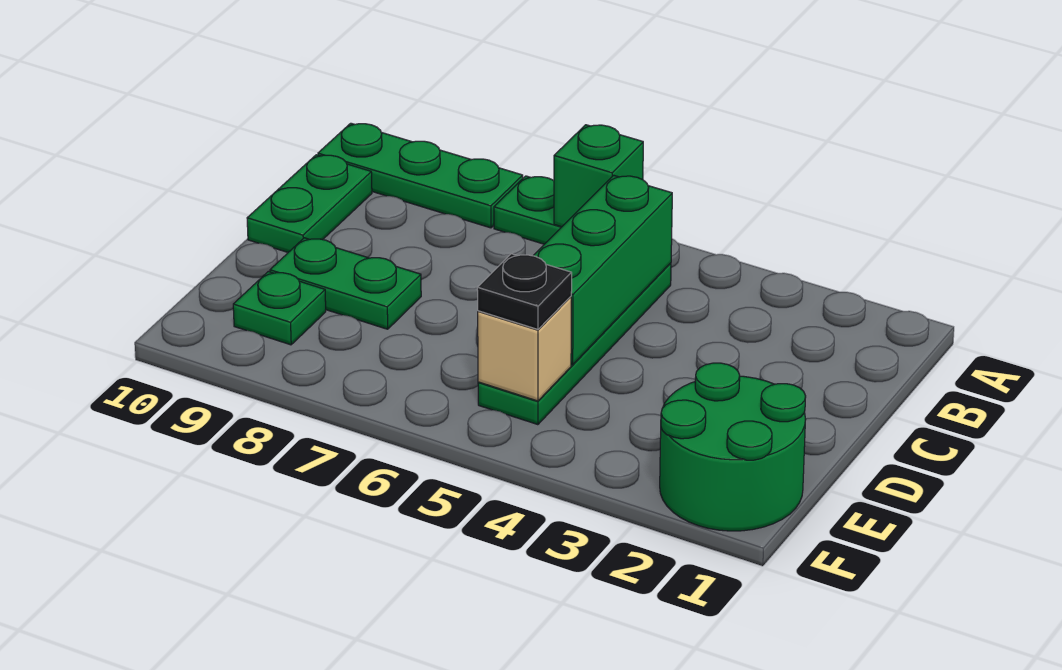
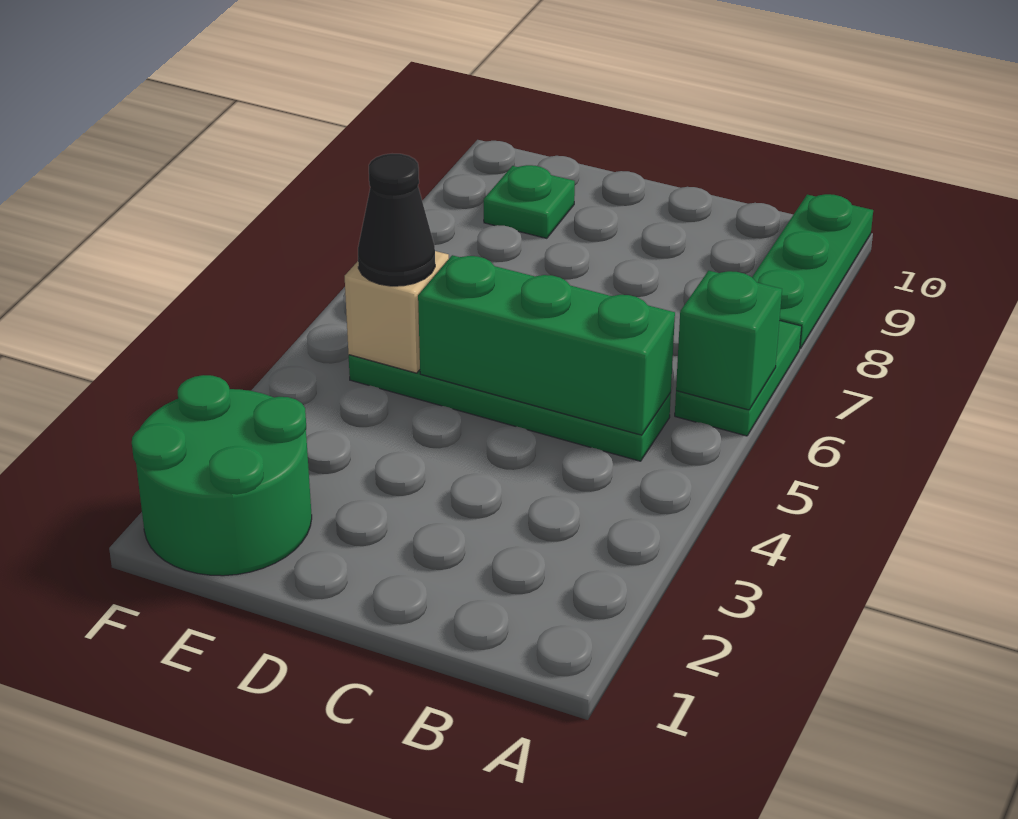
green 1x2 plate [247,155,372,252] -> none
green 1x2 plate [270,238,421,329] -> none
black 1x1 plate [477,254,572,329] -> black 1x1 cone [358,154,435,286]

